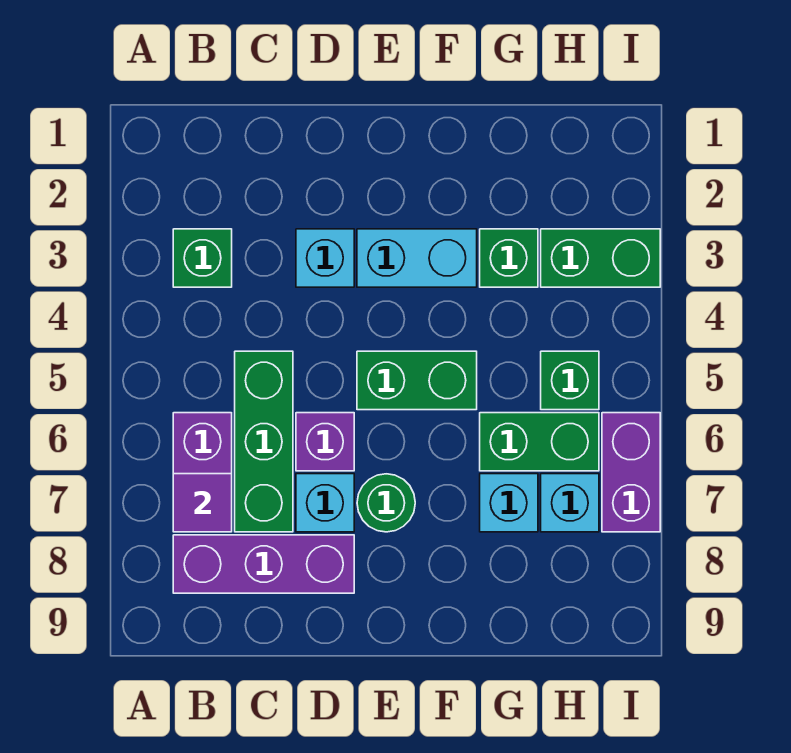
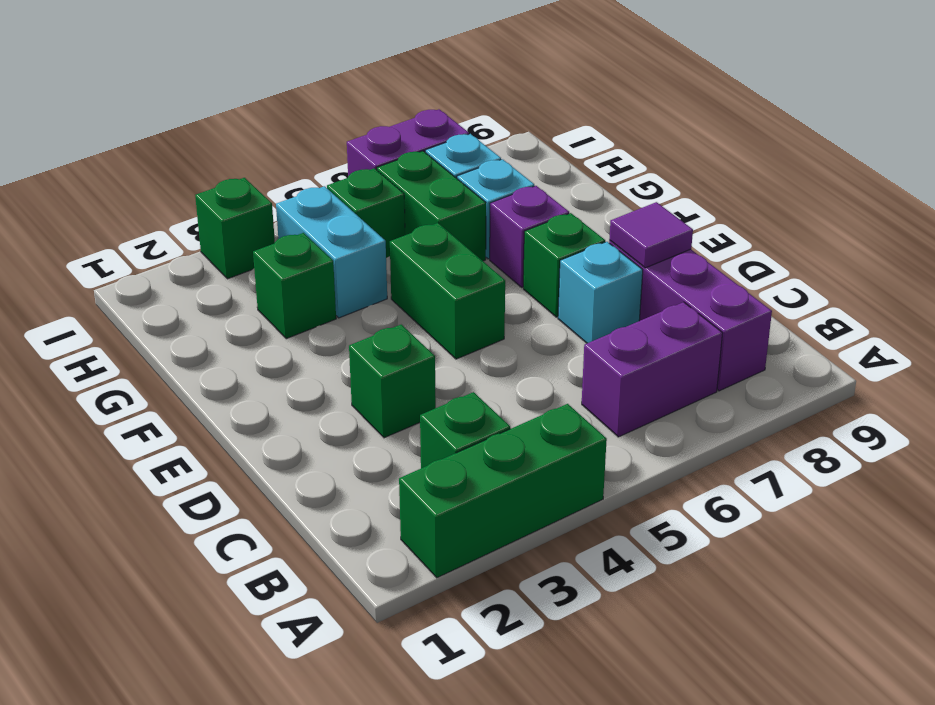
purple 1x1 tile [173,474,232,532] -> purple 1x1 tile moved to [609,202,693,268]
green 1x3 brick [235,351,293,532] -> green 1x3 brick moved to [399,404,607,578]
cyan 1x1 brick [296,229,354,287] -> green 1x1 brick [349,325,436,438]
purple 1x1 brick [296,413,354,471] -> purple 1x1 brick moved to [490,186,569,287]
cyan 1x2 brick [357,229,477,287] -> cyan 1x2 brick moved to [276,186,387,318]
green 1x1 round brick [357,474,415,532] -> green 1x1 brick [523,213,605,317]
green 1x2 brick [541,229,660,287] -> green 1x1 brick [195,178,275,279]

